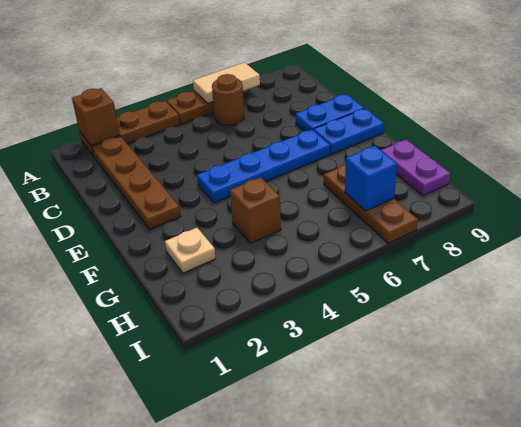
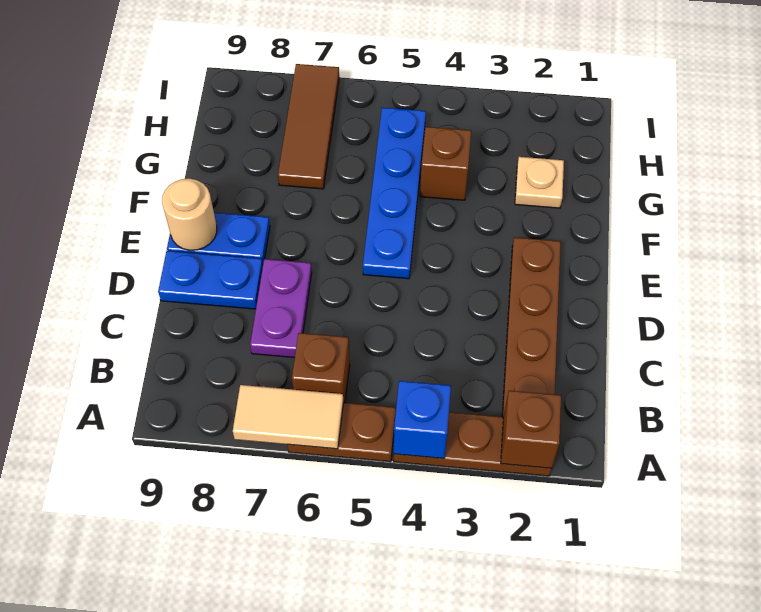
brown 1x1 round brick [212,74,244,125] -> brown 1x1 brick [292,333,350,403]
blue 1x4 plate [197,130,330,203] -> blue 1x4 plate turned to [363,108,426,279]
none -> tan 1x1 round brick [162,179,217,250]
brown 1x3 plate [324,165,418,243] -> brown 1x3 tile [278,64,339,189]
purple 1x2 plate [381,140,451,196] -> purple 1x2 plate moved to [250,259,312,358]
blue 1x1 brick [345,146,397,211] -> blue 1x1 brick moved to [394,381,451,458]

